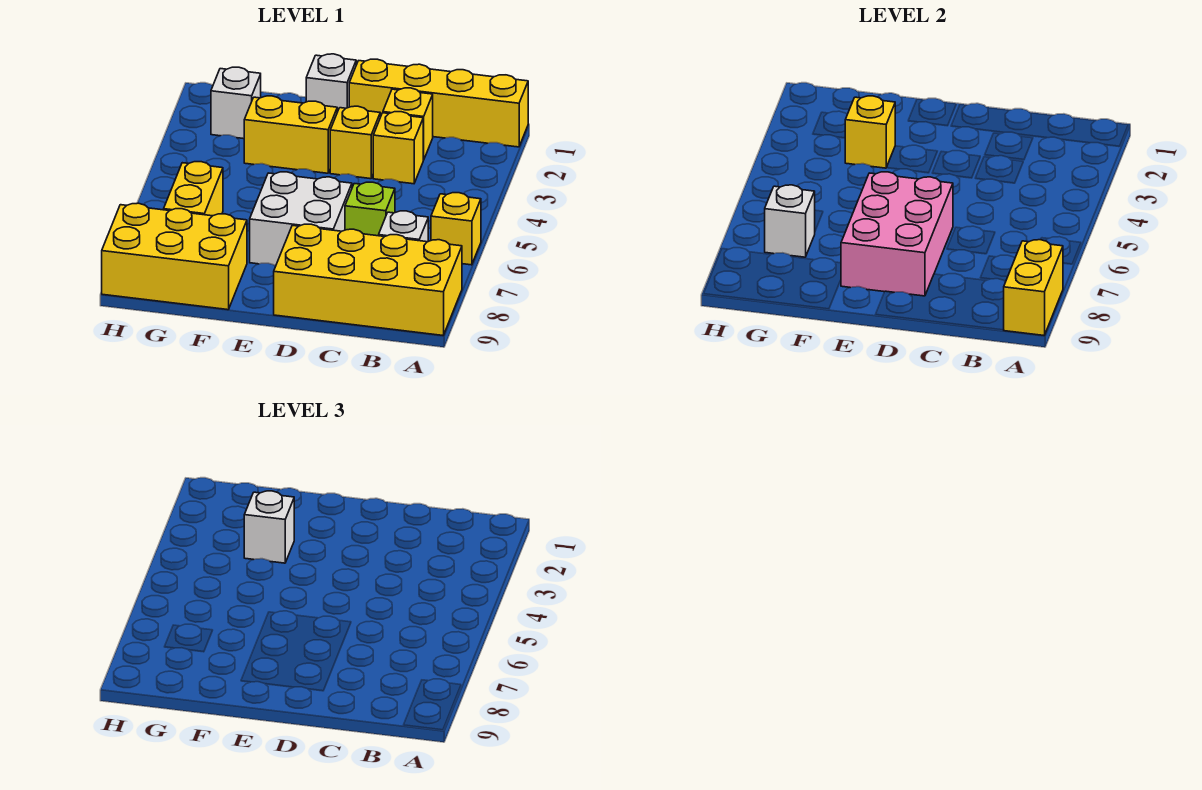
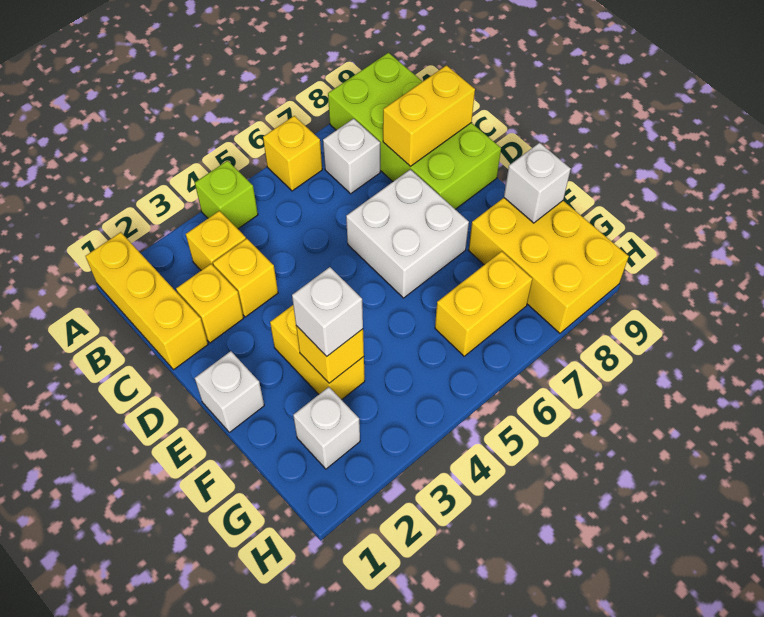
yellow 1x4 brick [349,59,528,147] -> yellow 1x3 brick [86,232,208,370]
yellow 2x4 brick [274,224,462,335] -> lime 2x4 brick [328,53,501,209]
yellow 1x2 brick [1004,240,1063,335] -> yellow 1x2 brick moved to [383,65,475,166]
lime 1x1 brick [345,182,395,236] -> lime 1x1 brick moved to [195,161,258,229]
yellow 1x1 brick [330,106,380,179] -> yellow 1x1 brick moved to [186,211,246,270]
pink 2x3 brick [841,172,953,296] -> none
white 1x1 brick [765,185,815,257] -> white 1x1 brick moved to [504,143,571,223]

